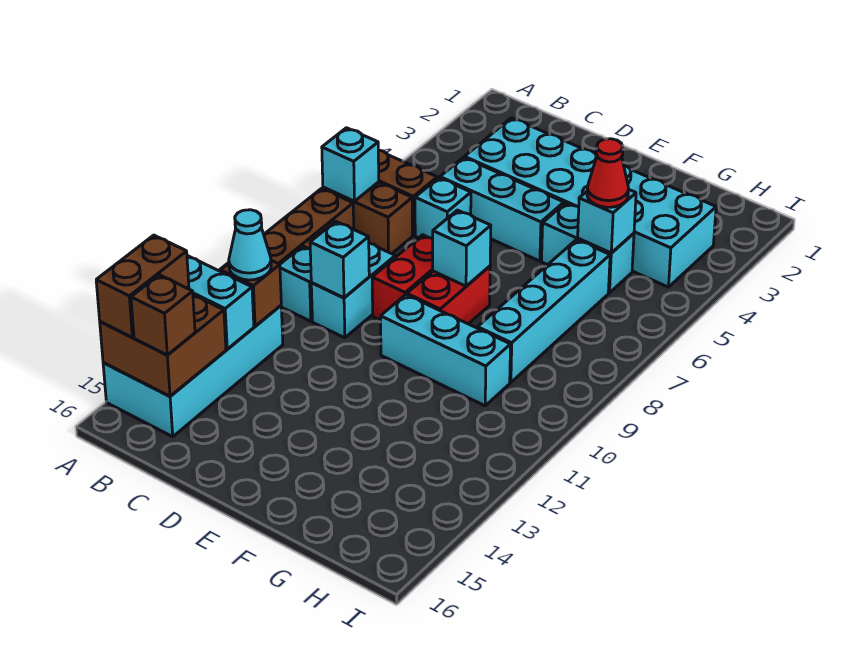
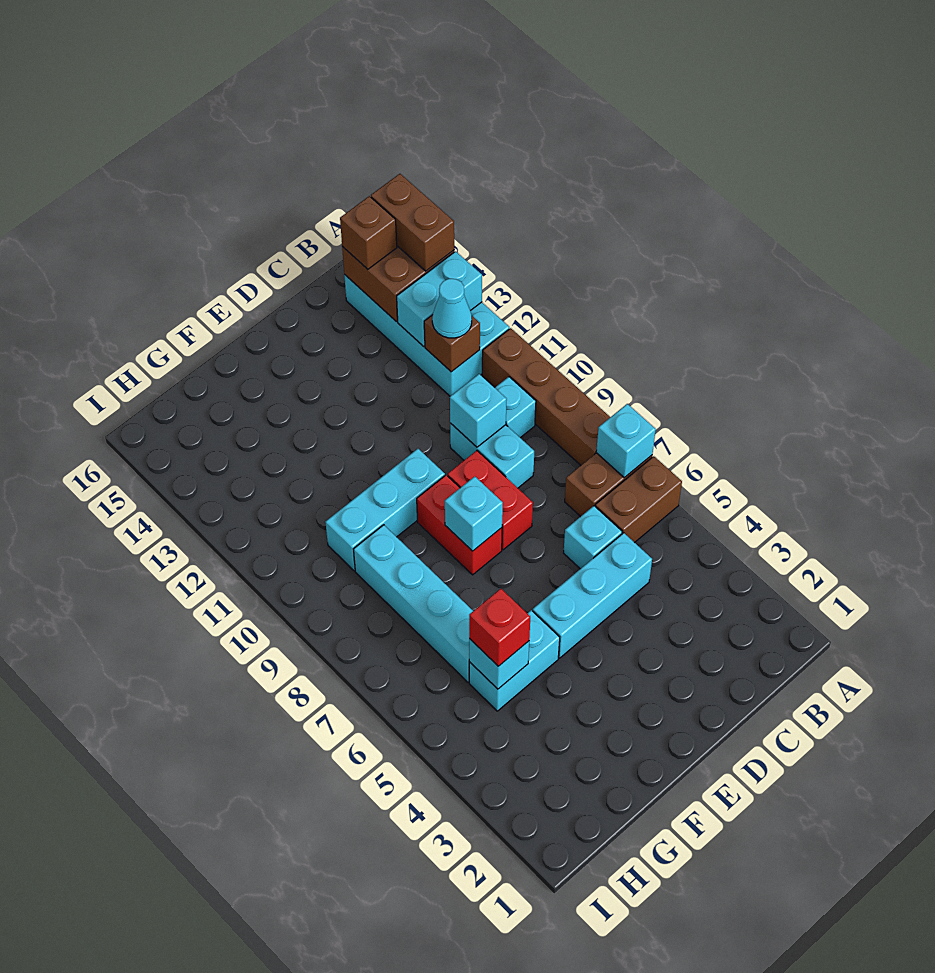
cyan 2x6 brick [465,118,716,287] -> none
red 1x1 cone [587,139,629,207] -> red 1x1 brick [469,589,530,666]

